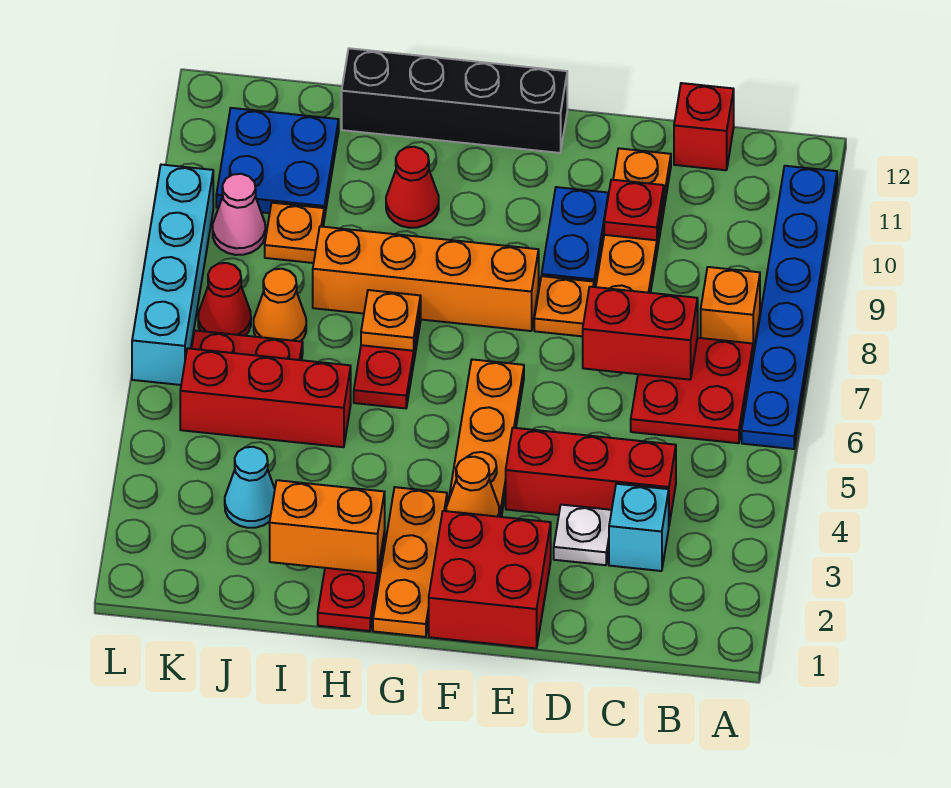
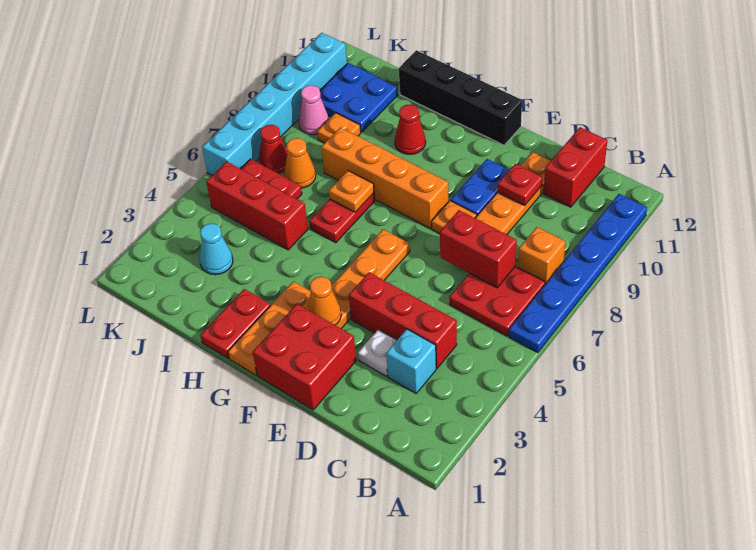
red 1x1 brick [674,83,734,170] -> red 1x2 brick [544,127,607,207]
orange 1x2 brick [270,480,385,573] -> none
cyan 1x4 brick [132,165,213,385] -> cyan 1x6 brick [202,33,347,175]

